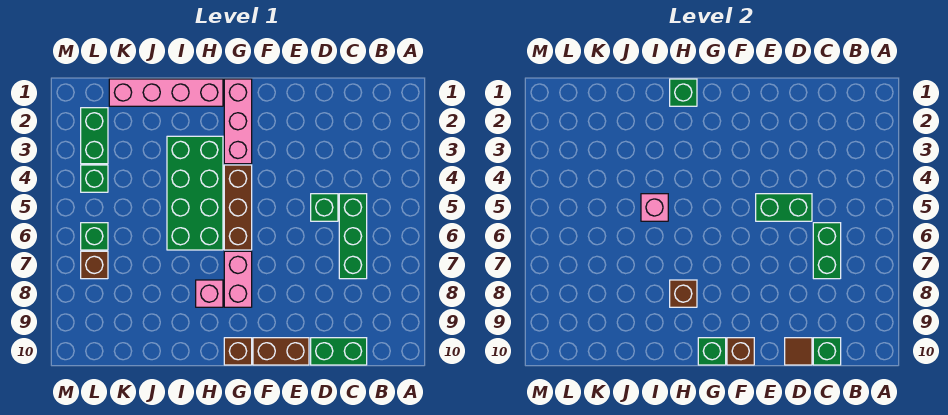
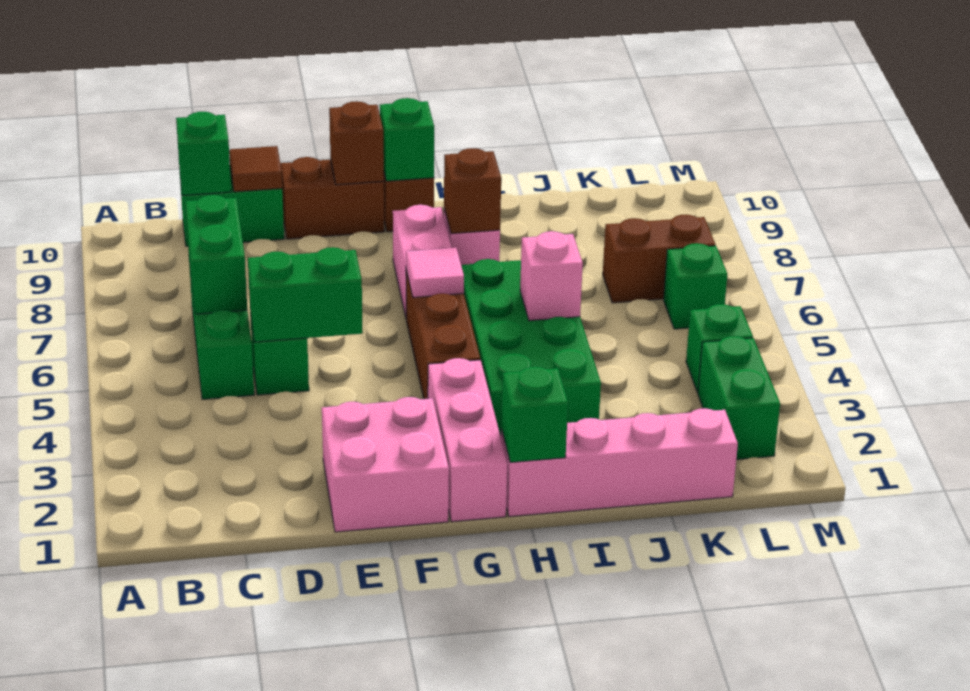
none -> pink 2x2 brick [322,397,449,532]
none -> pink 1x1 tile [406,248,464,297]
brown 1x1 brick [81,251,108,279] -> brown 1x2 brick [603,215,715,303]

